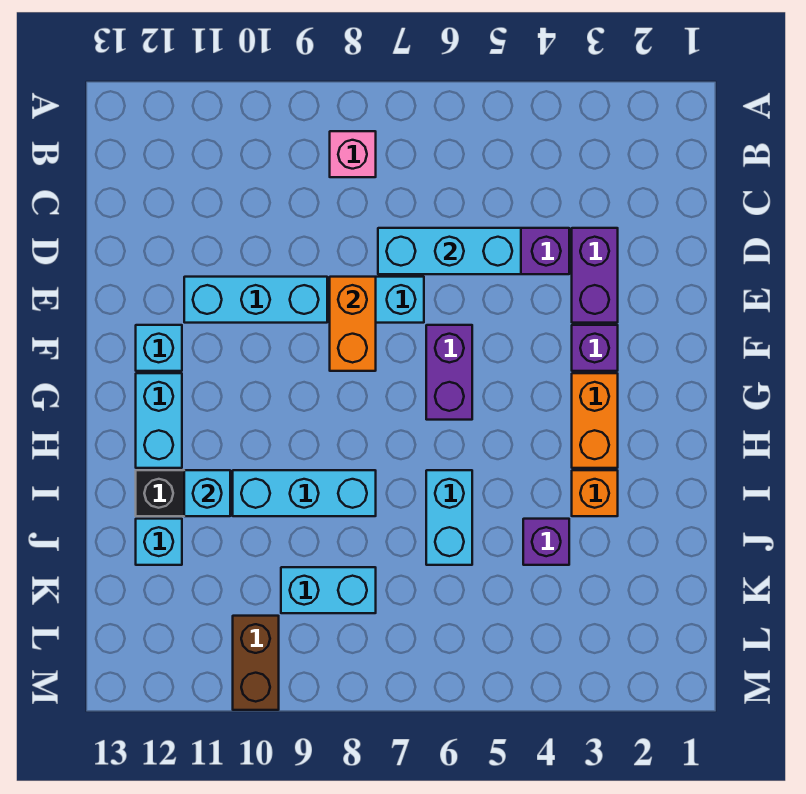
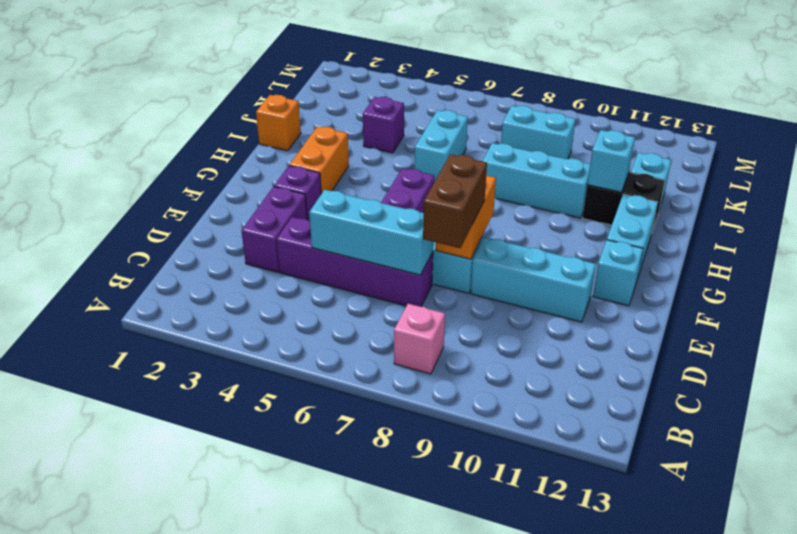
orange 1x1 brick [572,470,618,516] -> orange 1x1 brick moved to [256,95,301,151]
brown 1x2 brick [233,616,279,710] -> brown 1x2 brick moved to [423,154,487,248]

